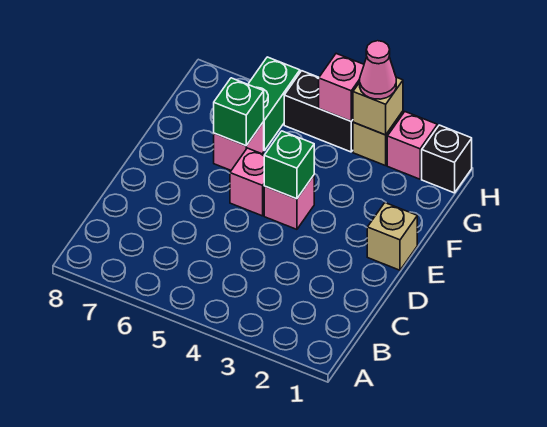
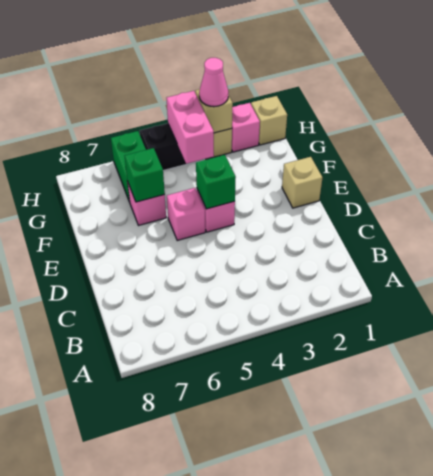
black 1x1 brick [422,125,472,193] -> tan 1x1 brick [251,96,287,145]
pink 1x1 brick [319,54,364,121] -> pink 1x2 brick [167,91,214,164]

